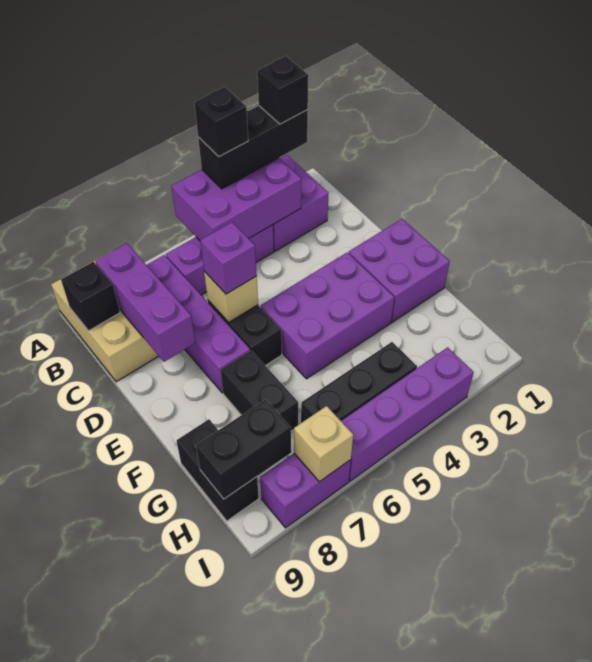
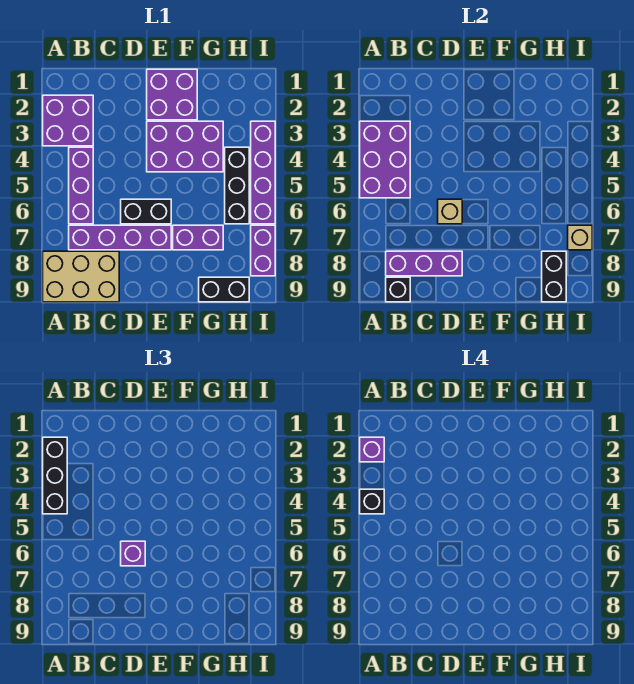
black 1x1 brick [257,56,308,124] -> purple 1x1 brick [360,437,384,462]
purple 2x3 brick [261,252,394,379] -> purple 2x3 brick turned to [147,121,223,172]
black 1x2 brick [221,351,298,431] -> purple 1x2 brick [173,225,223,250]

